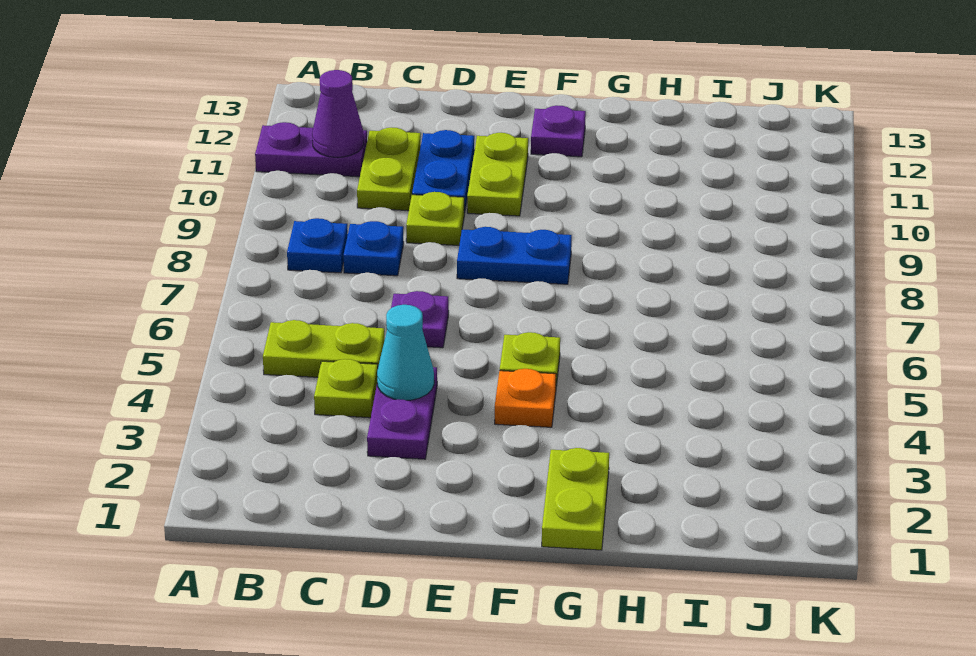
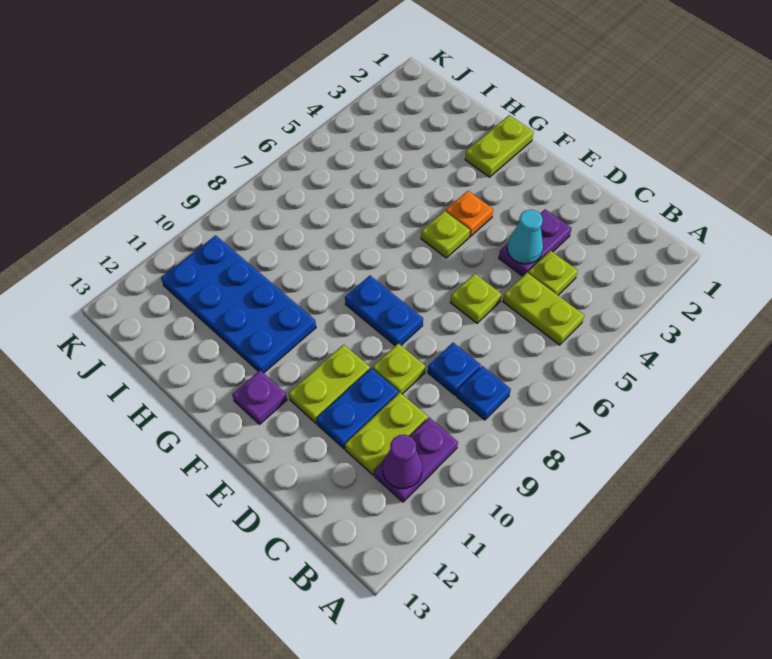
purple 1x2 plate [255,122,367,177] -> purple 1x2 plate turned to [374,417,458,502]
purple 1x1 plate [391,291,449,348] -> lime 1x1 plate [450,274,502,323]
none -> blue 2x4 plate [161,235,316,373]

